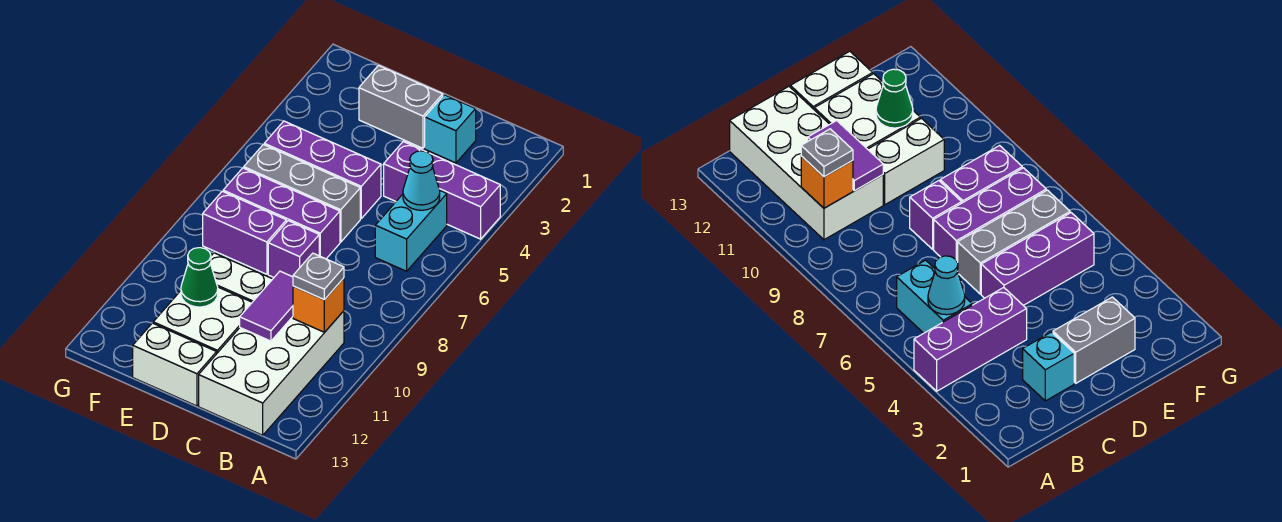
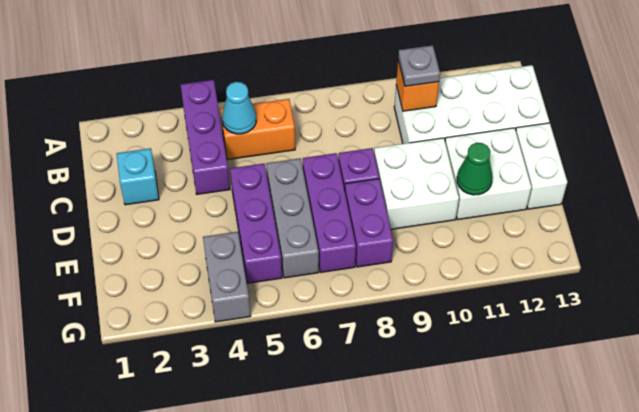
cyan 1x2 brick [375,191,447,271] -> orange 1x2 brick [220,99,295,160]
purple 1x2 tile [240,271,293,341] -> none
grey 1x2 brick [359,65,443,148] -> grey 1x2 brick moved to [203,232,251,322]
white 1x2 brick [210,253,272,302] -> white 2x2 brick [374,138,459,229]

